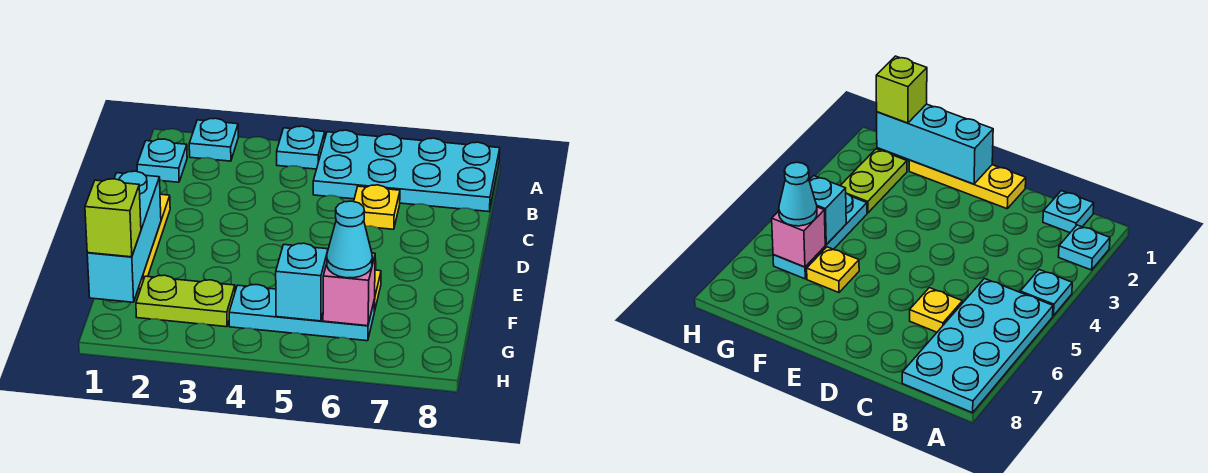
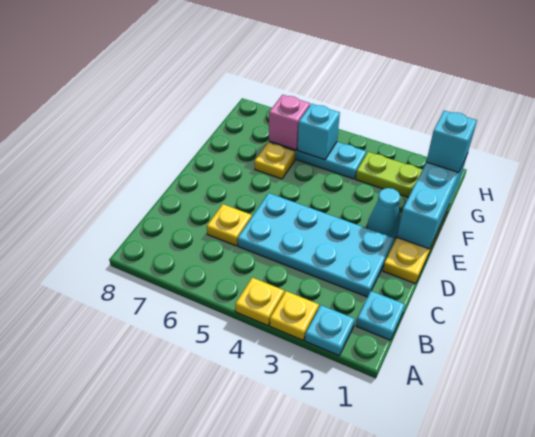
none -> yellow 1x1 plate [270,291,319,340]
cyan 1x1 plate [277,126,325,169] -> yellow 1x1 plate [235,278,284,326]
cyan 2x4 plate [313,130,500,212] -> cyan 2x4 plate moved to [238,193,395,297]
lime 1x1 brick [85,179,141,257] -> cyan 1x1 brick [426,111,477,173]
cyan 1x1 cone [327,201,372,278] -> cyan 1x1 cone moved to [367,188,400,238]

